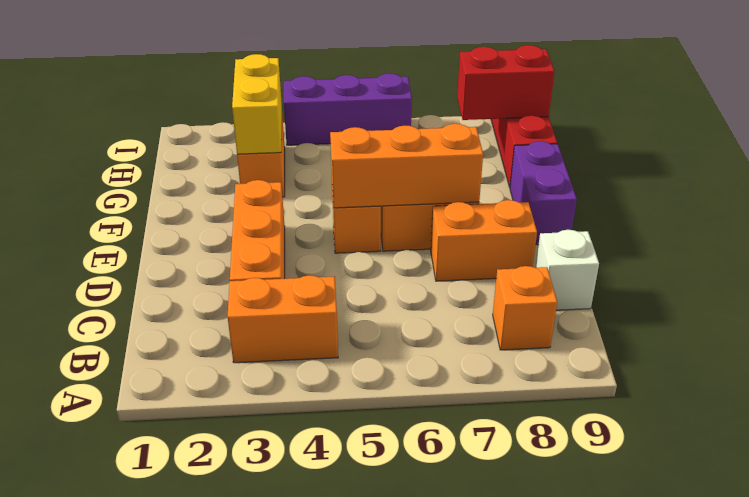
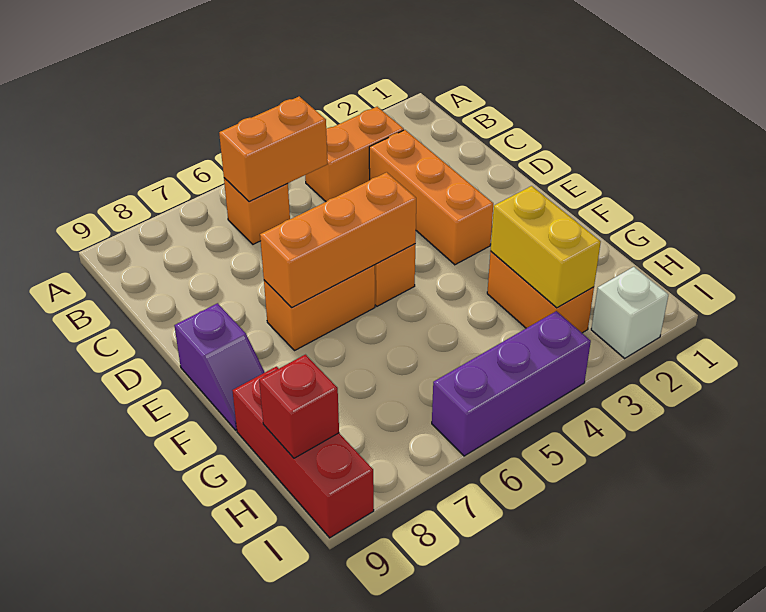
orange 1x1 brick [493,266,557,350] -> orange 1x1 brick moved to [224,178,290,244]
white 1x1 brick [536,230,599,310] -> white 1x1 brick moved to [591,267,668,358]
orange 1x2 brick [431,200,537,281] -> orange 1x2 brick moved to [219,96,327,202]
purple 1x2 brick [510,141,577,245] -> purple 1x2 slope [174,303,265,430]
red 1x2 brick [457,45,554,120] -> red 1x1 brick [259,355,339,458]

